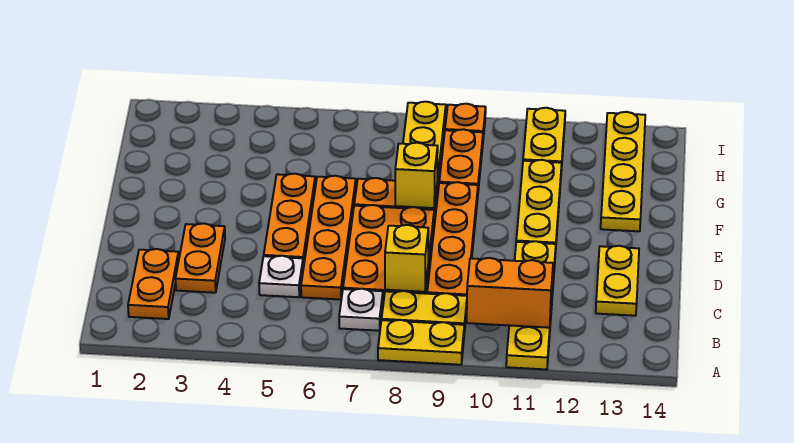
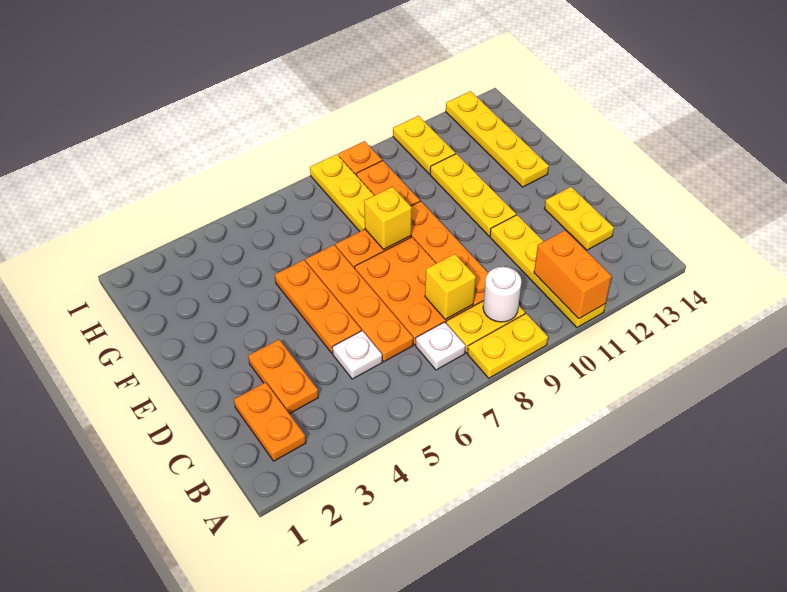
none -> white 1x1 round brick [483,267,522,322]
orange 1x2 brick [467,258,553,328] -> orange 1x2 brick turned to [534,230,612,319]

